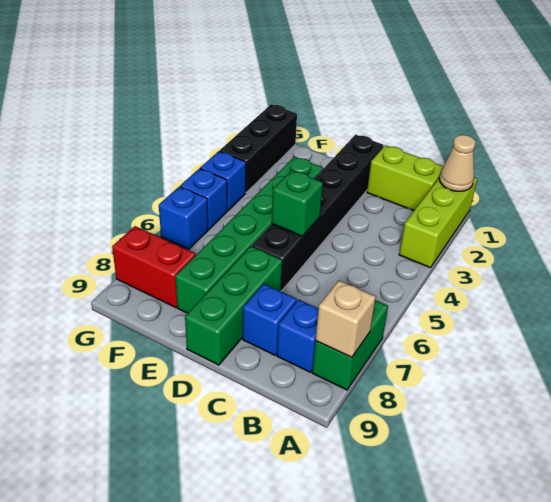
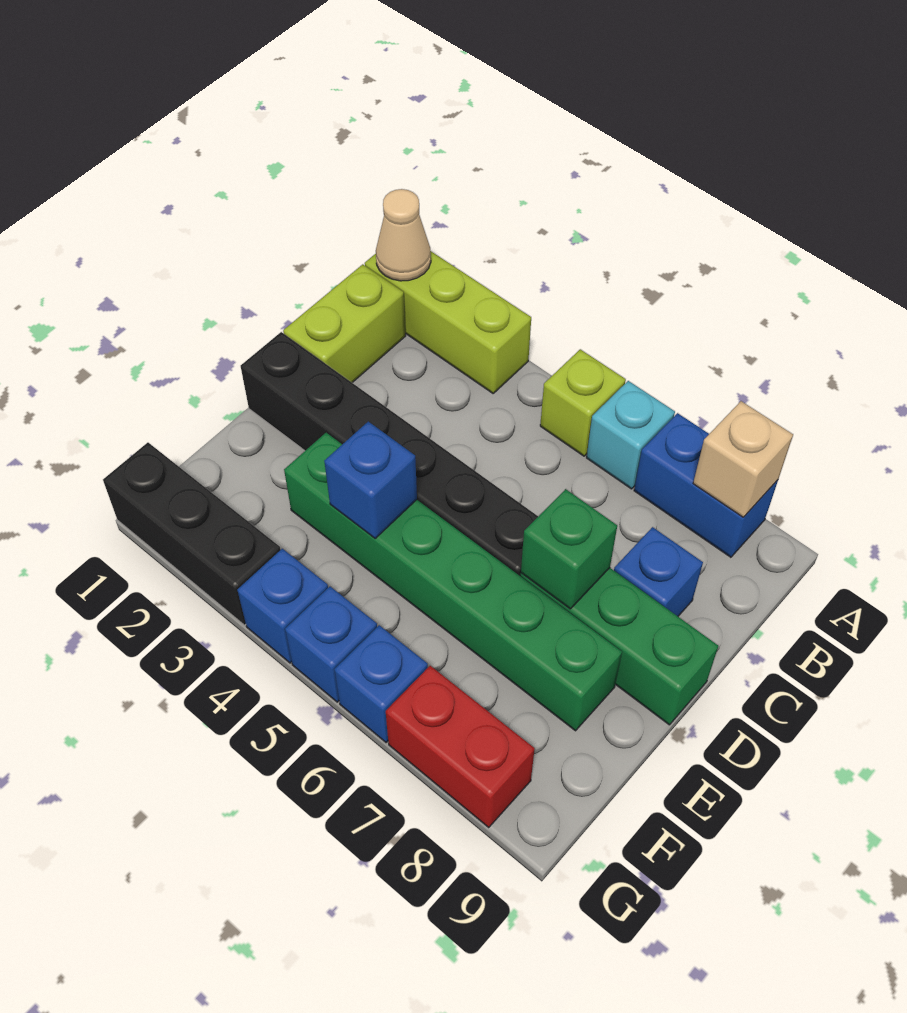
none -> lime 1x1 brick [540,349,626,456]
none -> cyan 1x1 brick [587,381,675,489]
green 1x2 brick [312,300,388,390] -> blue 1x2 brick [634,413,778,557]
blue 1x1 brick [277,300,319,372] -> blue 1x1 brick moved to [324,421,417,538]
green 1x1 brick [272,170,323,236] -> green 1x1 brick moved to [521,489,617,609]
red 1x2 brick [112,226,196,308] -> red 1x2 brick turned to [386,666,535,827]

